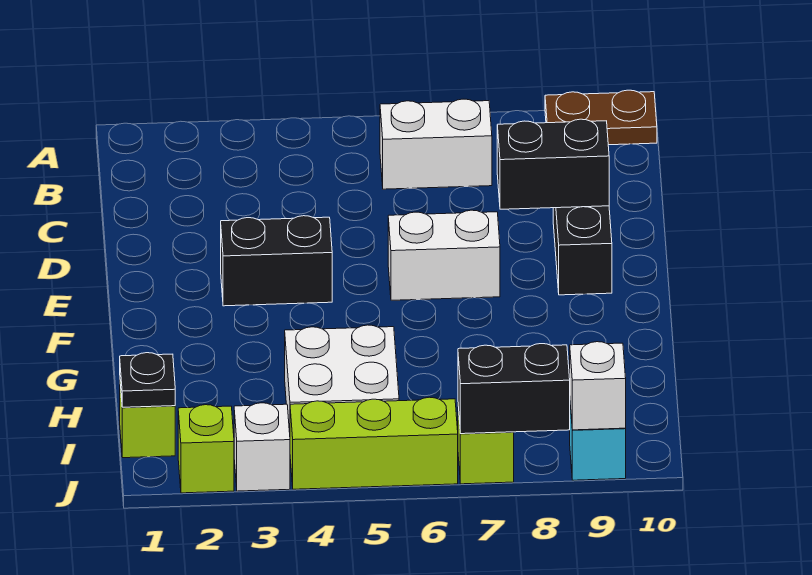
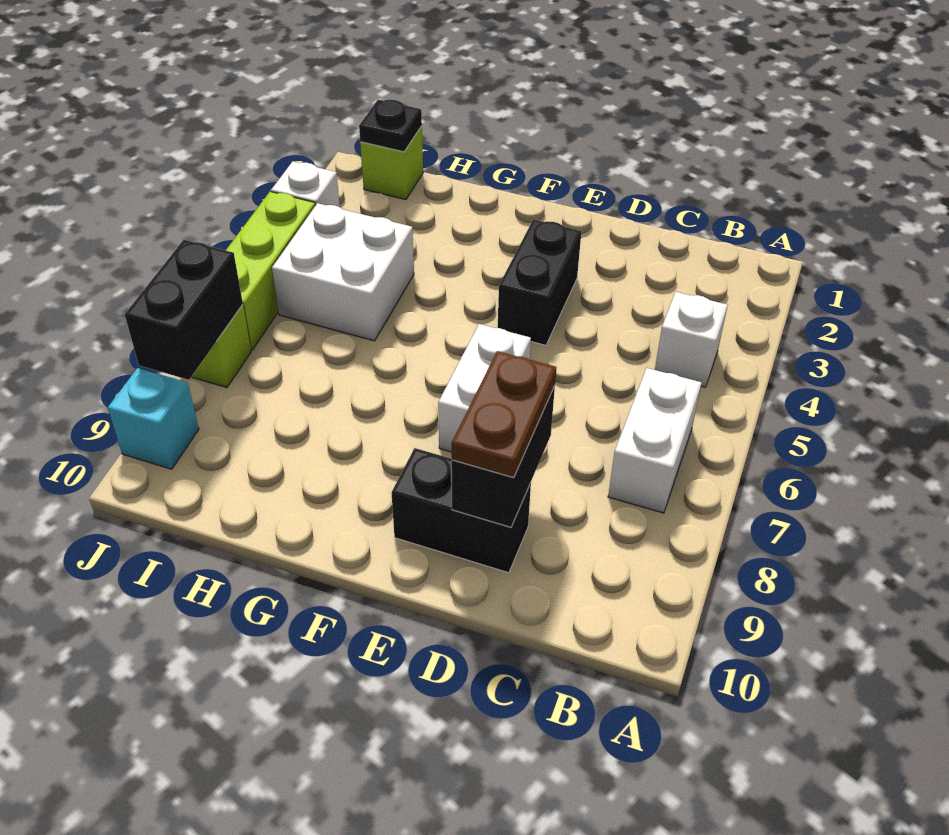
brown 1x2 plate [545,90,657,145] -> brown 1x2 plate moved to [452,351,556,478]
lime 1x1 brick [178,405,234,493] -> none
white 1x1 brick [570,342,626,430] -> white 1x1 brick moved to [655,292,728,387]

